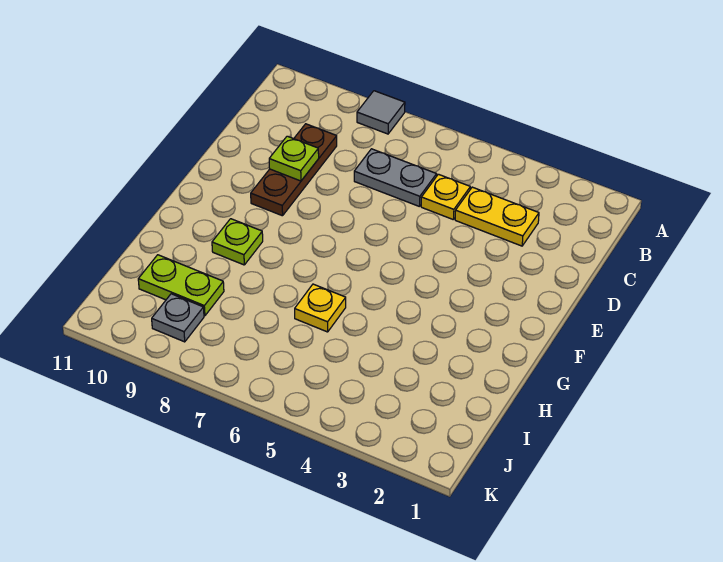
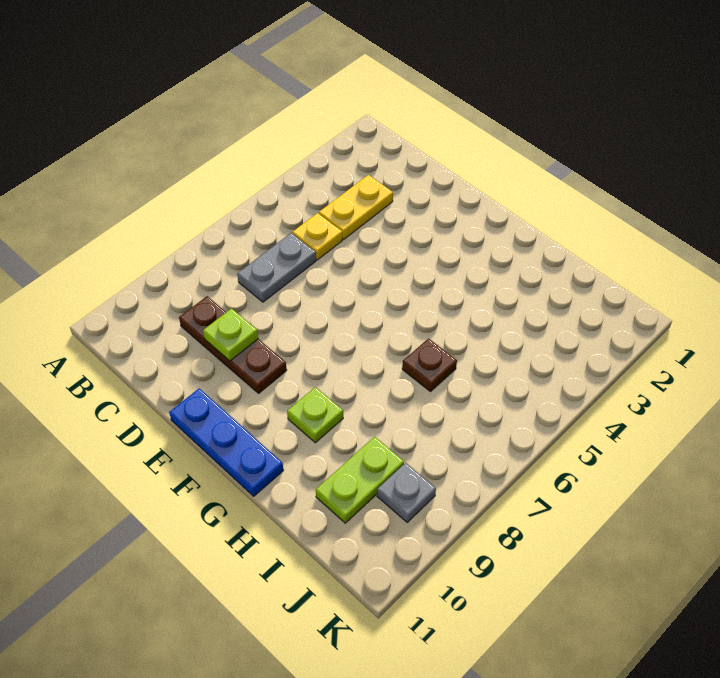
grey 1x1 tile [357,91,405,134] -> none
none -> blue 1x3 plate [169,388,283,496]
yellow 1x1 plate [295,284,346,332] -> brown 1x1 plate [402,338,457,392]

